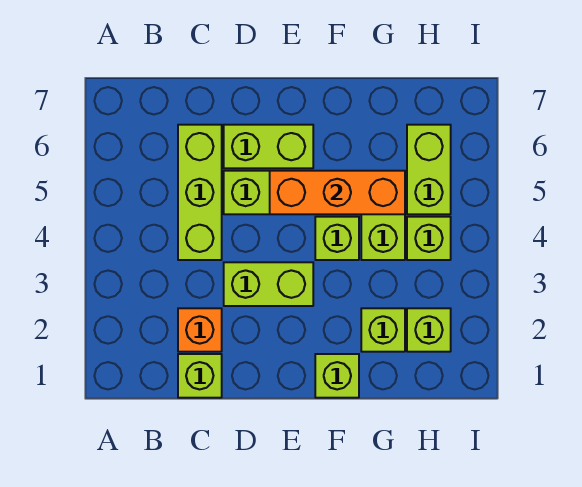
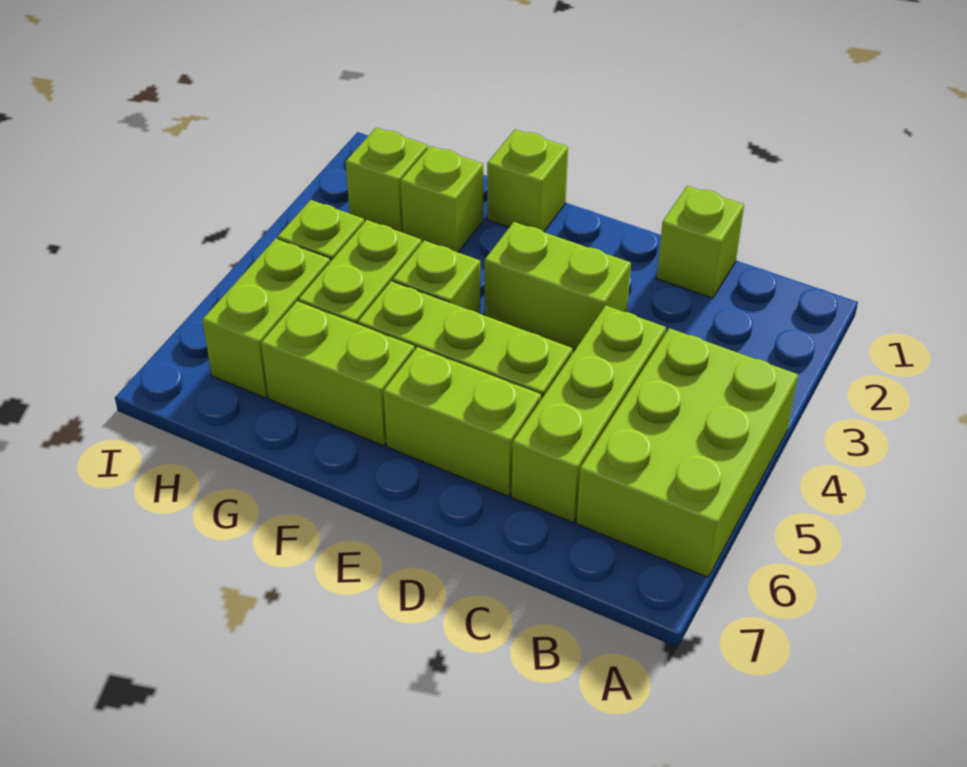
none -> lime 2x3 brick [577,328,798,577]
orange 1x1 brick [178,308,222,352] -> none
orange 1x3 brick [270,171,405,214] -> none
none -> lime 1x2 brick [261,301,414,446]

